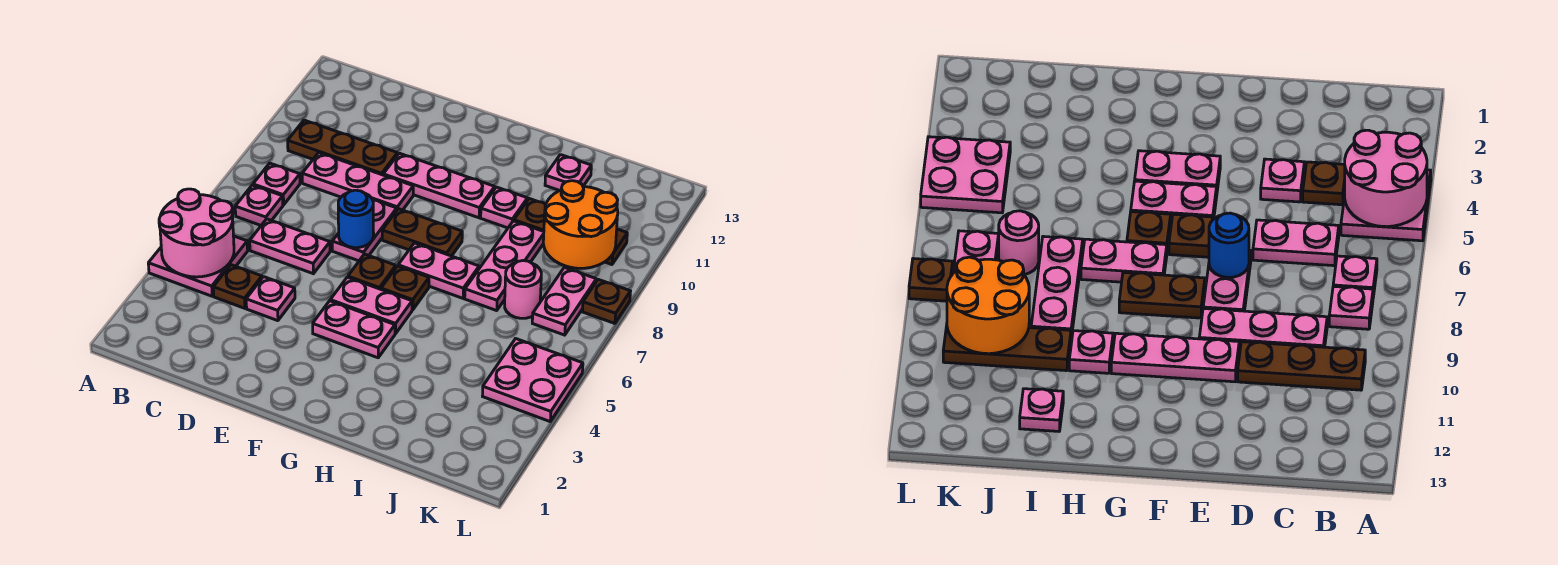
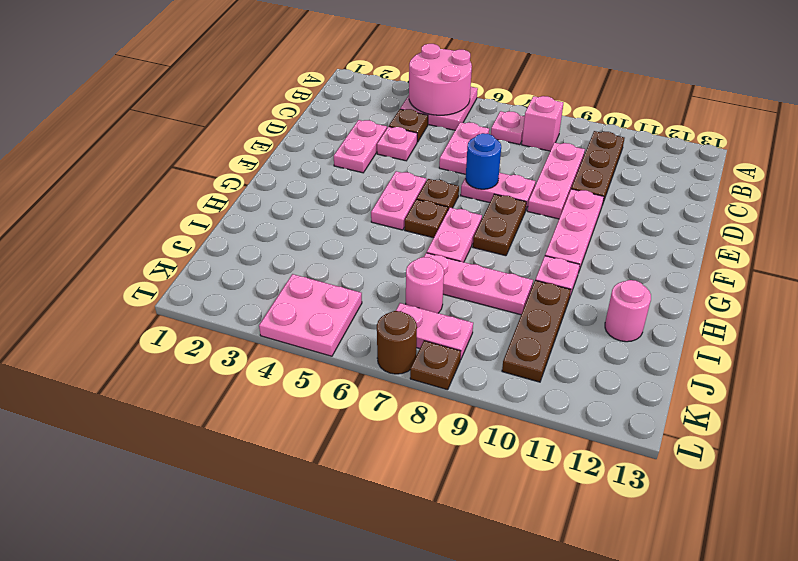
pink 1x1 plate [253,163,300,205] -> pink 1x1 brick [522,96,563,151]
pink 1x2 plate [313,301,395,358] -> pink 1x2 plate moved to [334,120,387,173]
pink 1x1 plate [545,155,591,191] -> pink 1x1 round brick [605,280,651,342]
orange 2x2 round brick [543,181,618,268] -> none
none -> brown 1x1 round brick [377,311,417,374]

